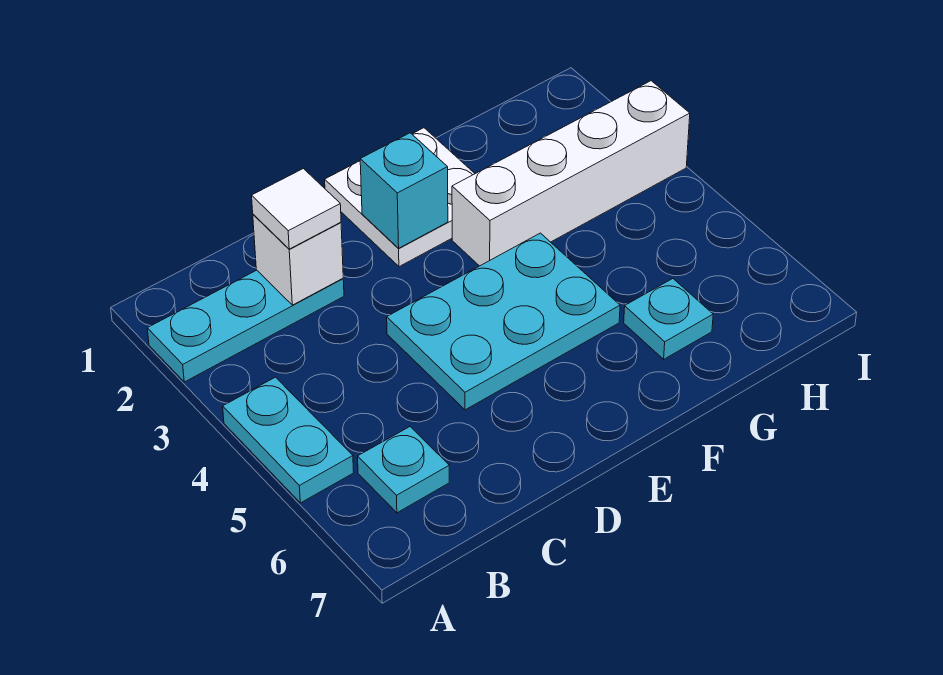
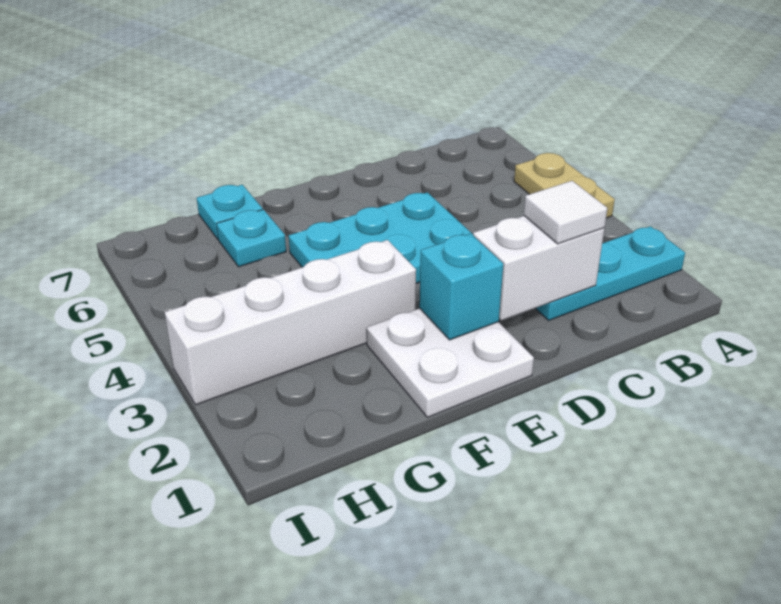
cyan 1x2 plate [223,377,354,503] -> tan 1x2 plate [514,153,615,218]
cyan 1x1 plate [358,427,449,513] -> cyan 1x1 plate moved to [197,185,263,239]
white 1x1 brick [253,214,343,305] -> white 1x2 brick [473,216,604,321]

